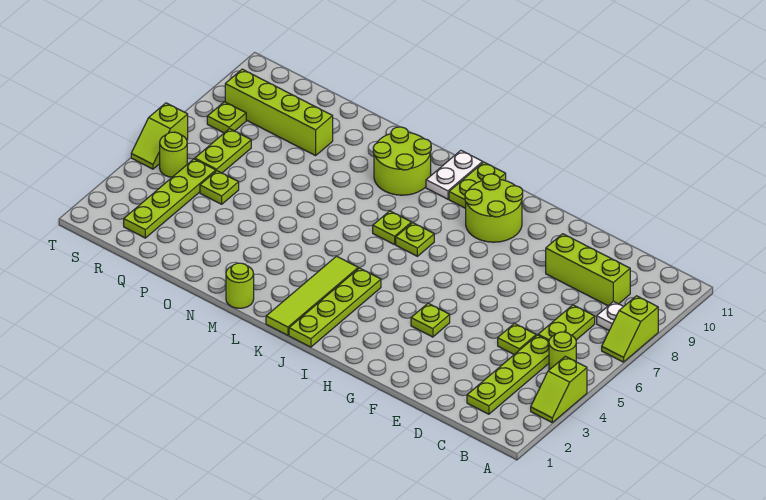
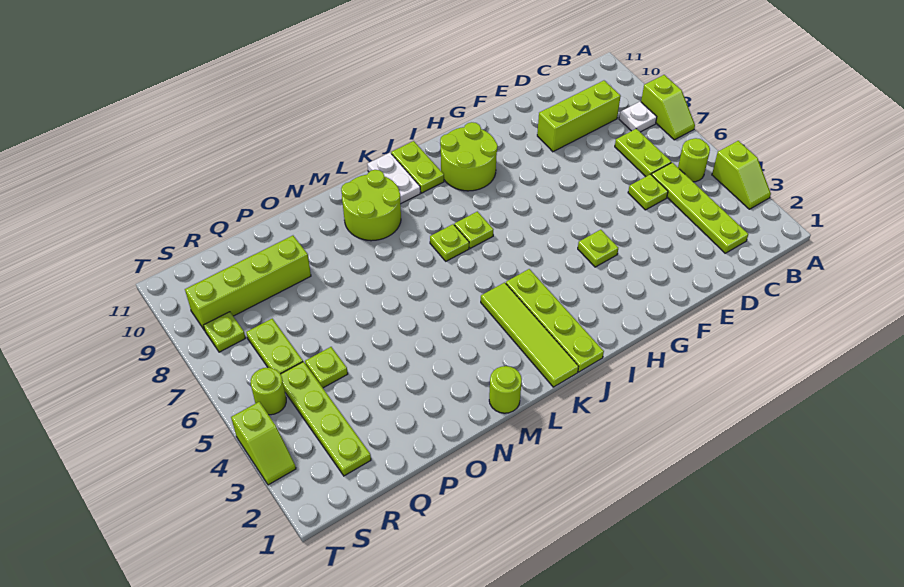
lime 1x2 slope [131,103,188,169] -> lime 1x2 slope moved to [231,402,296,485]

